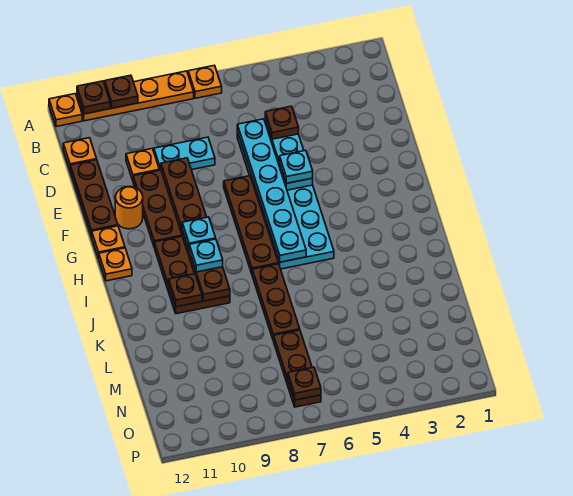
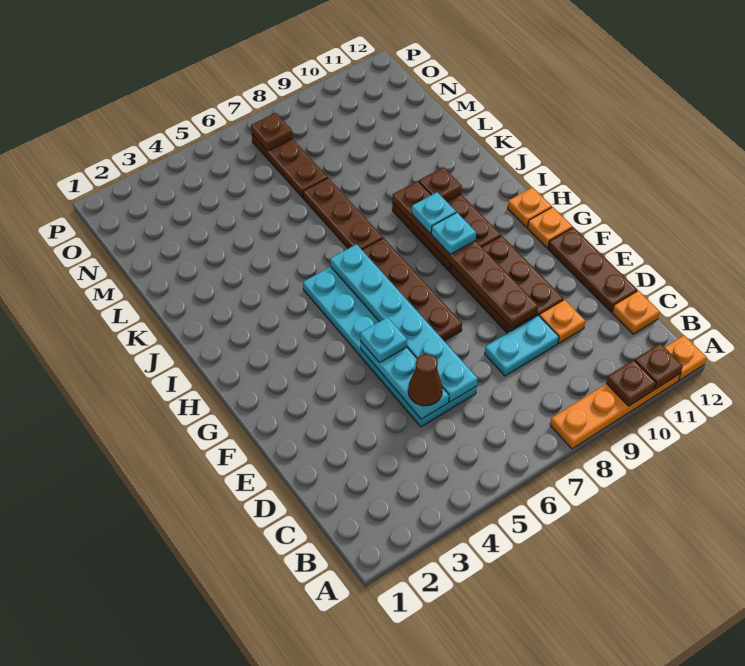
orange 1x1 plate [188,65,222,98] -> none
brown 1x1 plate [265,106,299,139] -> brown 1x1 cone [408,354,443,406]
orange 1x1 round brick [115,187,143,229] -> none

